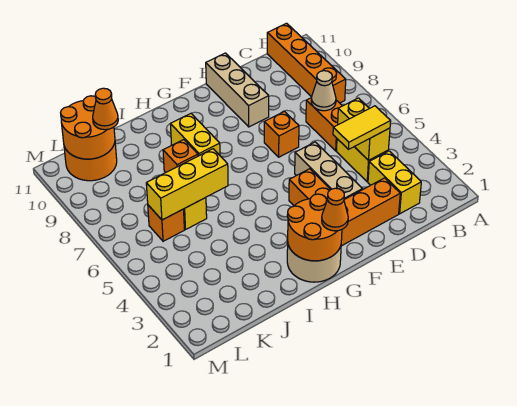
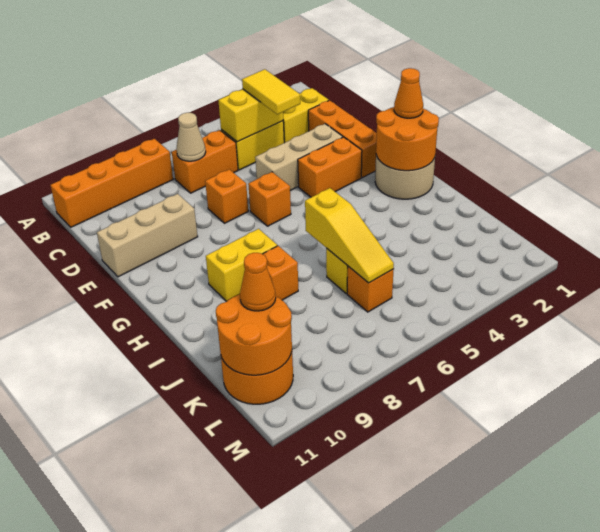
none -> orange 1x1 brick [248,172,291,226]
yellow 1x3 brick [146,149,228,220] -> yellow 1x3 slope [305,188,394,283]

